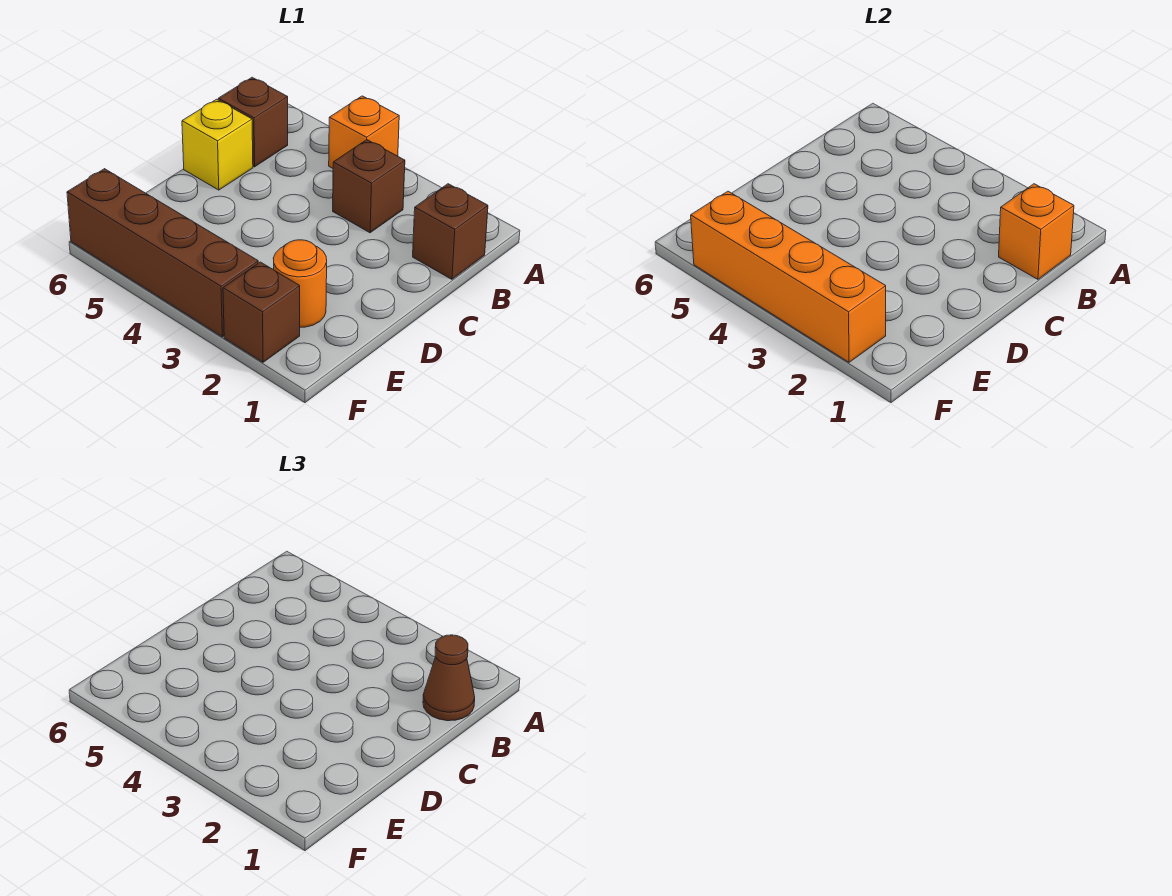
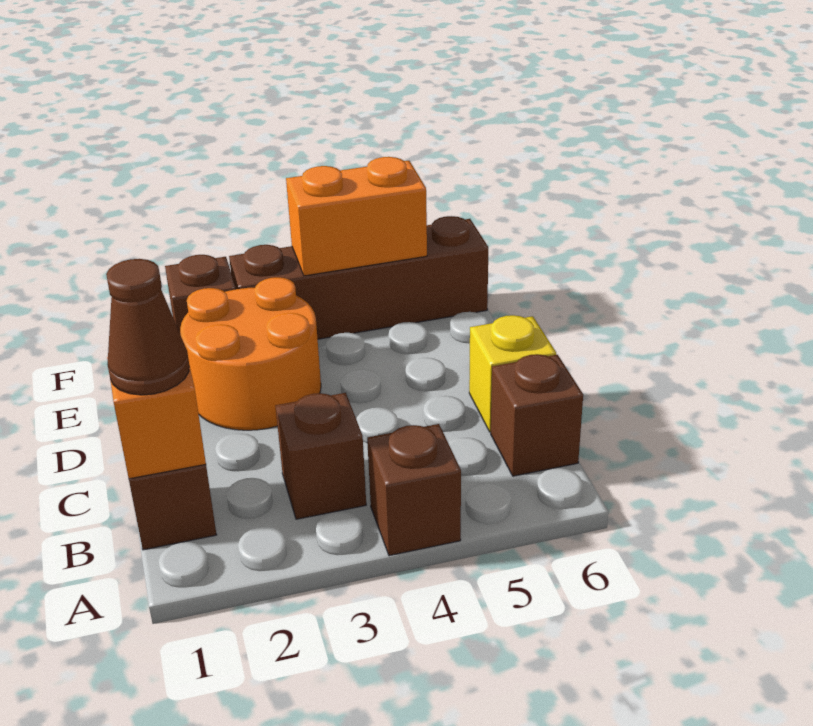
orange 1x1 brick [329,96,399,168] -> brown 1x1 brick [367,424,461,556]
orange 1x1 round brick [274,240,327,327] -> orange 2x2 round brick [180,277,321,430]
orange 1x4 brick [691,191,886,362] -> orange 1x2 brick [286,157,427,276]

